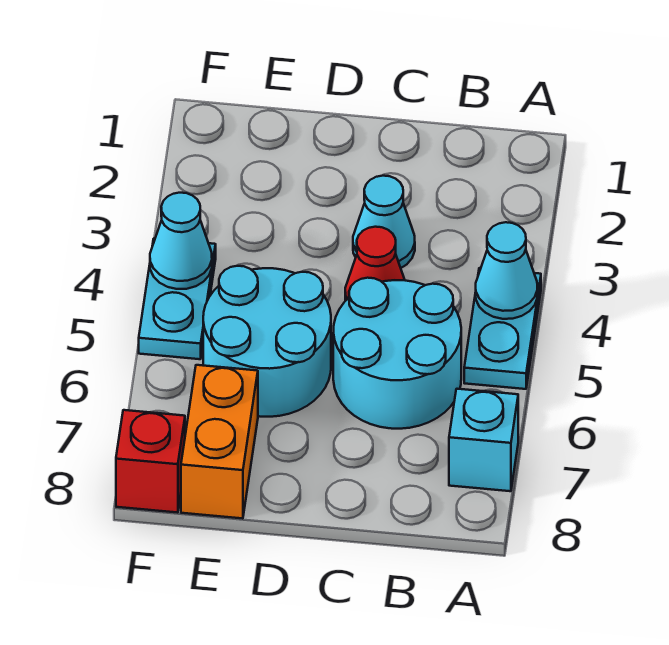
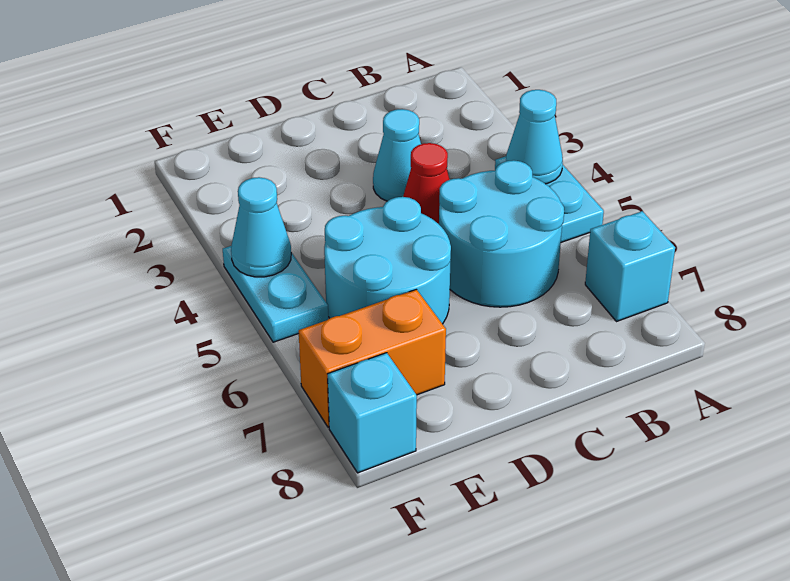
orange 1x2 brick [181,365,258,519] -> orange 1x2 brick turned to [299,289,446,427]
red 1x1 brick [116,410,185,513] -> cyan 1x1 brick [328,353,417,473]

